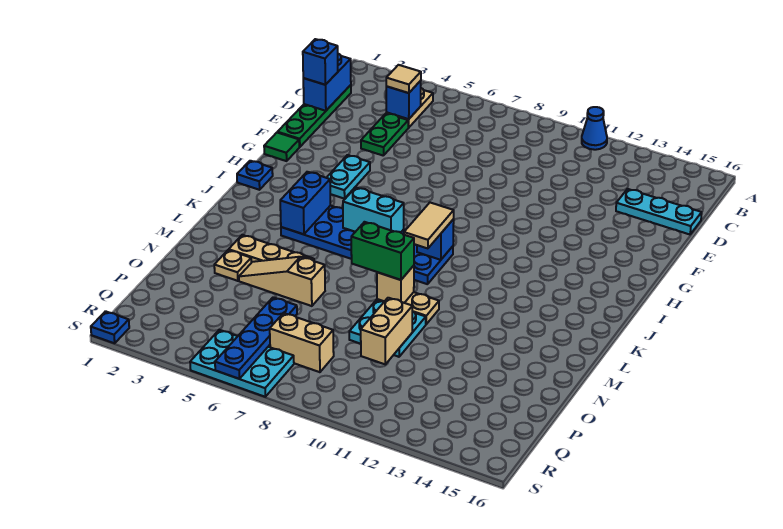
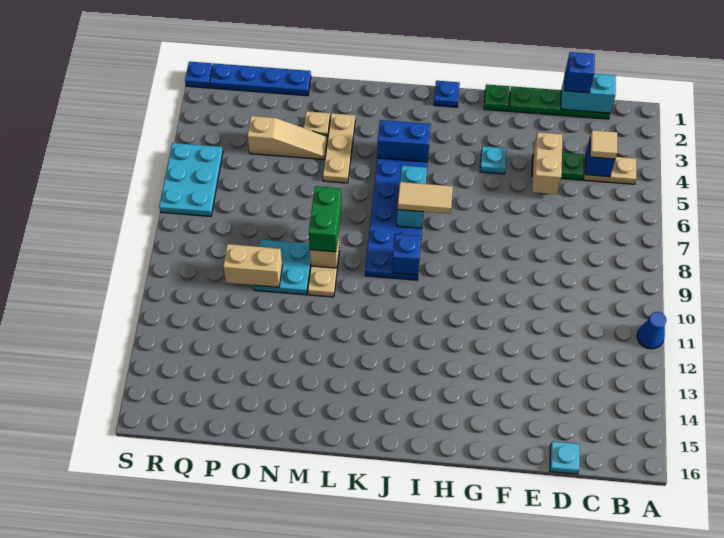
blue 1x2 brick [303,54,351,111] -> cyan 1x2 brick [561,74,616,113]
cyan 1x3 plate [616,189,702,234] -> cyan 1x1 plate [550,441,580,474]
green 1x1 tile [264,132,299,161] -> green 1x1 plate [484,84,510,111]
cyan 1x2 plate [327,155,370,199] -> cyan 1x1 plate [480,146,507,174]
tan 1x2 tile [404,203,454,248] -> tan 1x2 tile moved to [397,182,453,214]
tan 1x3 slope [239,257,325,306] -> tan 1x3 slope turned to [247,116,327,160]
blue 1x4 plate [215,297,297,379] -> blue 1x4 plate moved to [210,63,311,96]
tan 1x2 brick [270,313,334,372] -> tan 1x2 brick moved to [532,132,562,194]

